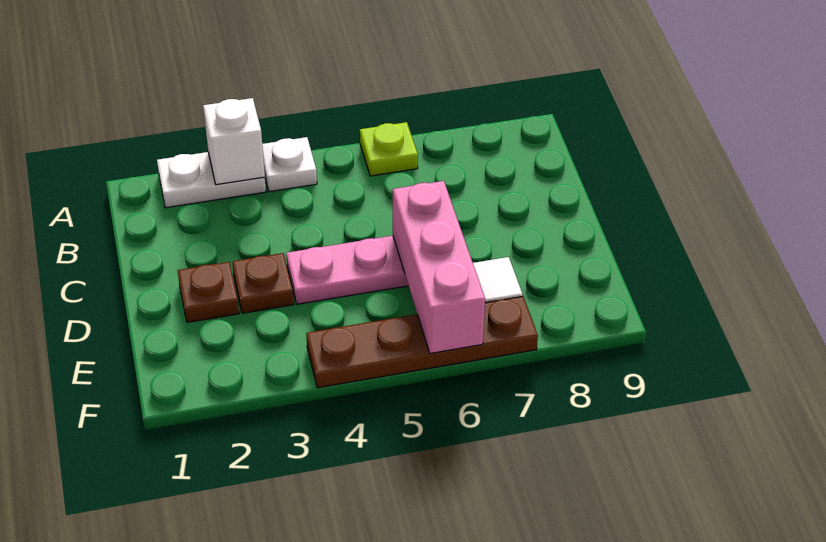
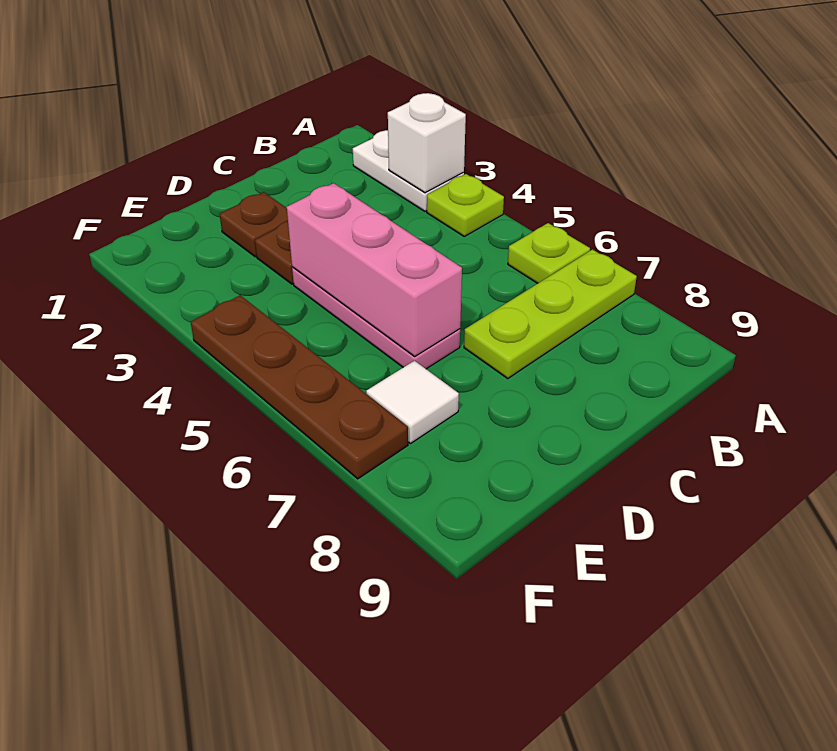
white 1x1 plate [262,137,317,192] -> lime 1x1 plate [427,174,504,236]
none -> lime 1x3 plate [464,249,637,379]
pink 1x3 brick [393,181,485,353] -> pink 1x3 brick turned to [287,183,462,356]

